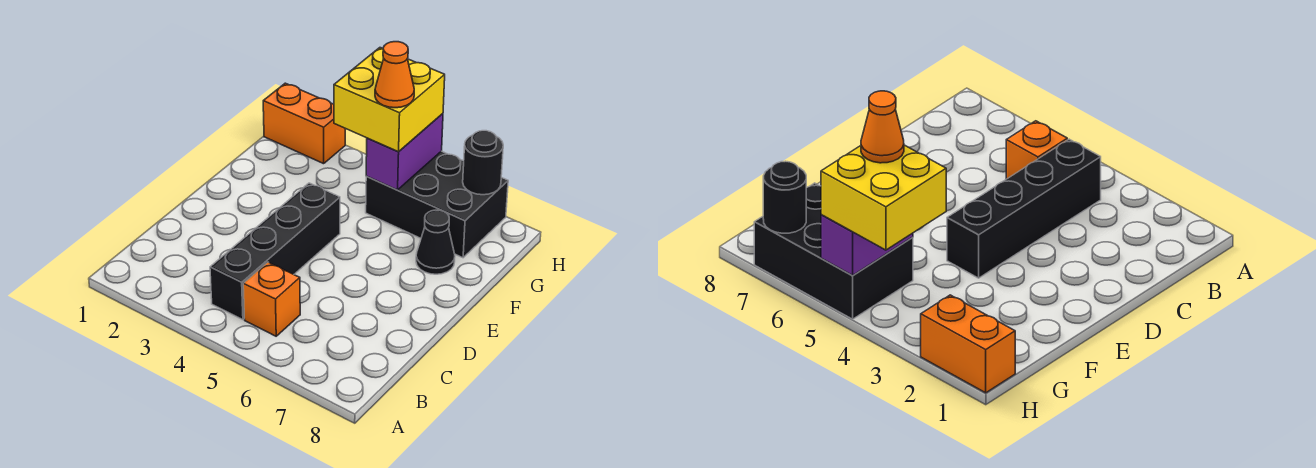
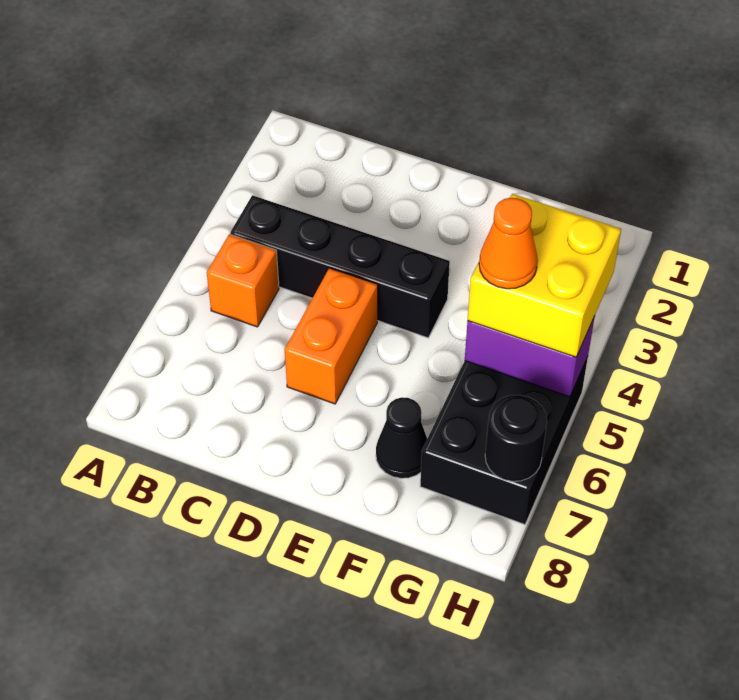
orange 1x2 brick [263,83,345,164] -> orange 1x2 brick moved to [285,268,378,404]

